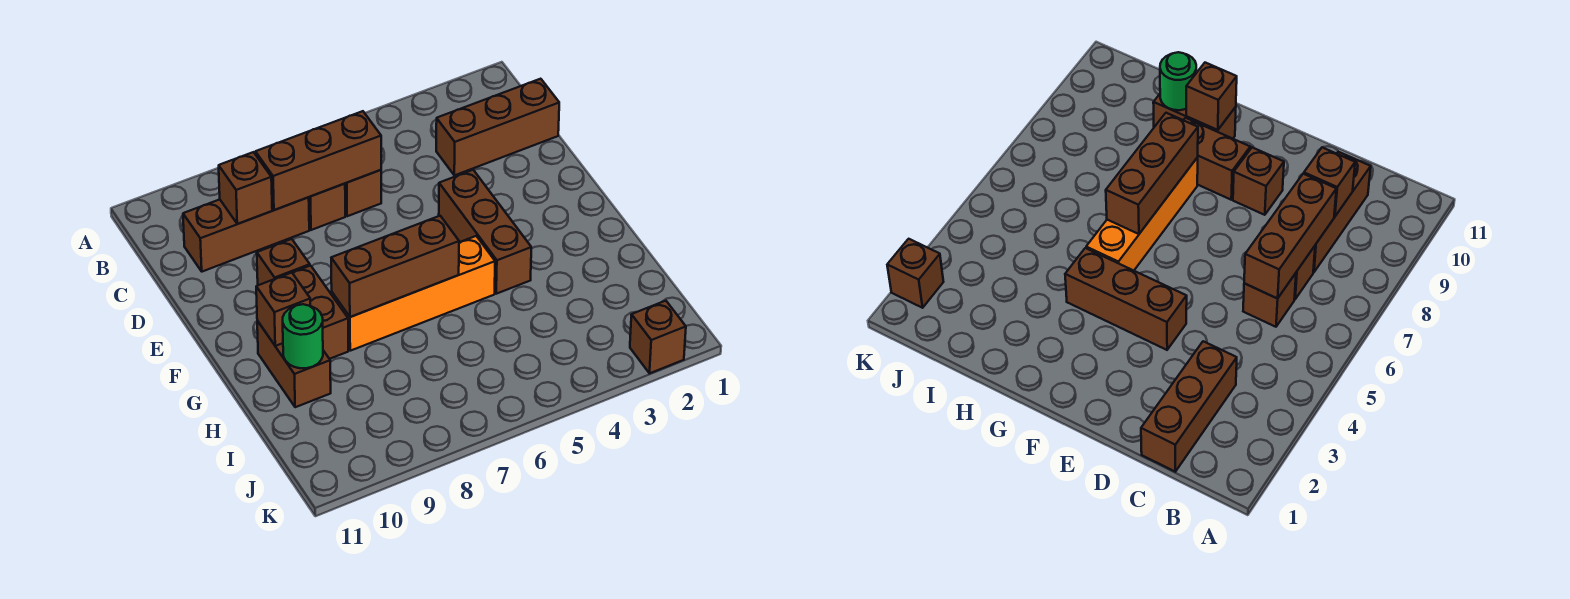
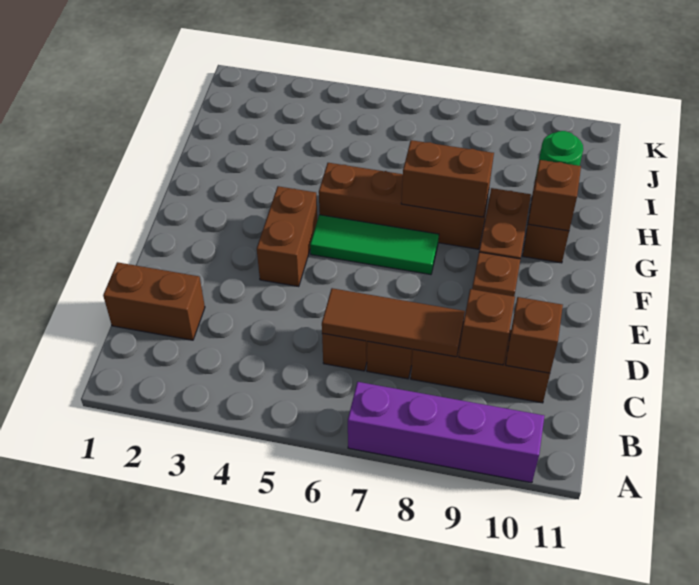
none -> purple 1x4 brick [348,382,544,483]
brown 1x3 brick [436,79,559,175] -> brown 1x2 brick [103,262,205,340]
brown 1x3 brick [255,111,381,210] -> brown 1x3 tile [322,288,465,357]
brown 1x3 brick [439,170,531,294] -> brown 1x2 brick [257,186,317,287]
none -> green 1x3 tile [310,215,439,275]
orange 1x4 brick [332,236,495,351] -> brown 1x4 brick [319,163,489,249]
brown 1x3 brick [331,216,459,317] -> brown 1x2 brick [401,140,494,217]
brown 1x1 brick [630,301,686,373] -> brown 1x1 brick moved to [506,297,563,373]

